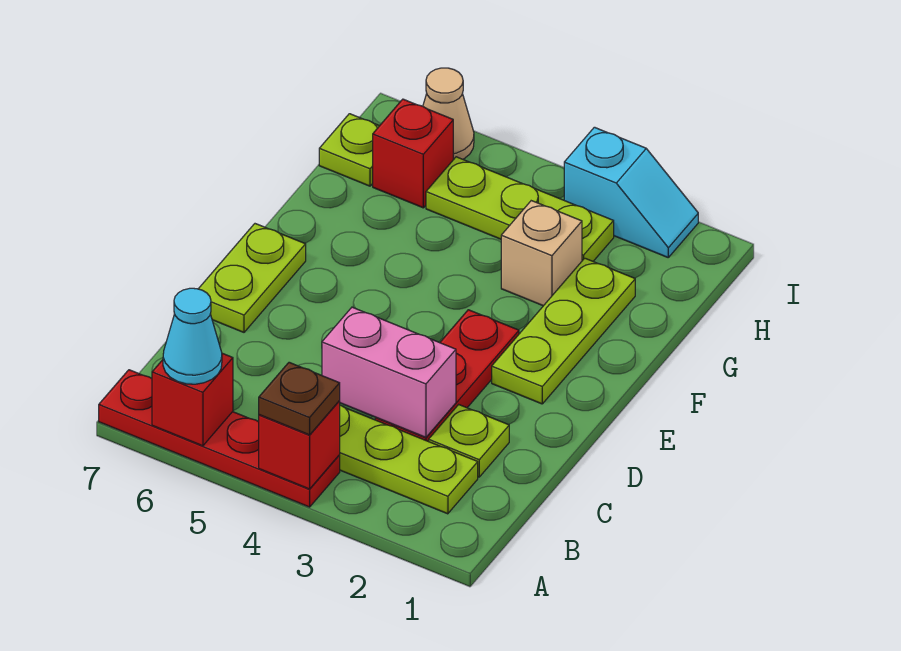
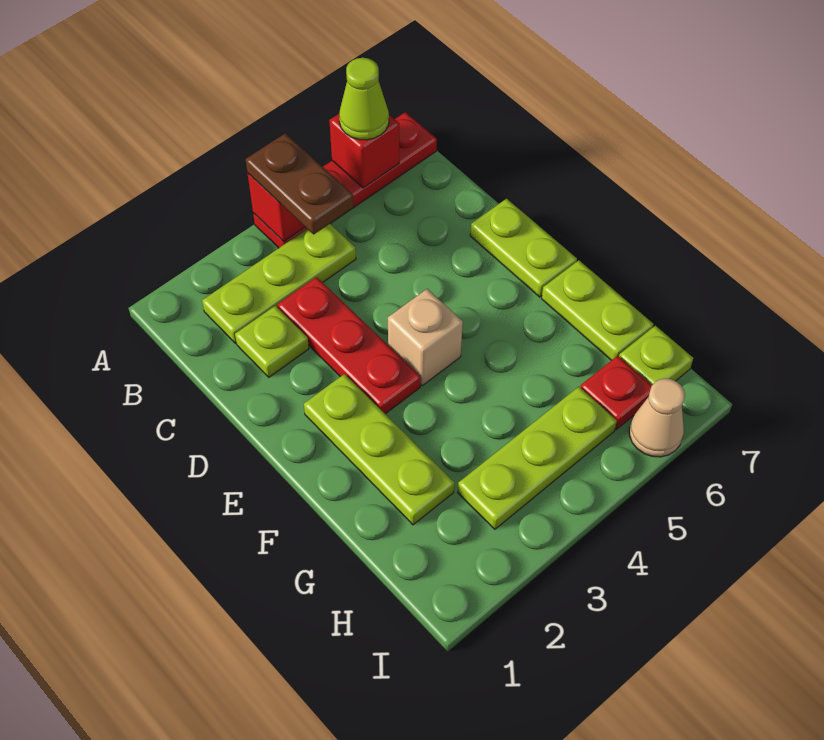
brown 1x1 plate [259,362,340,435] -> brown 1x2 plate [246,133,353,234]
cyan 1x1 cone [163,288,222,384] -> lime 1x1 cone [339,58,389,140]
pink 1x2 brick [322,307,456,437] -> none
none -> lime 1x2 plate [542,260,653,360]
tan 1x1 brick [501,201,582,306] -> tan 1x1 brick moved to [388,289,463,386]
red 1x1 brick [373,99,453,208] -> red 1x1 plate [580,356,652,430]
cyan 1x2 slope [564,127,698,257] -> none

